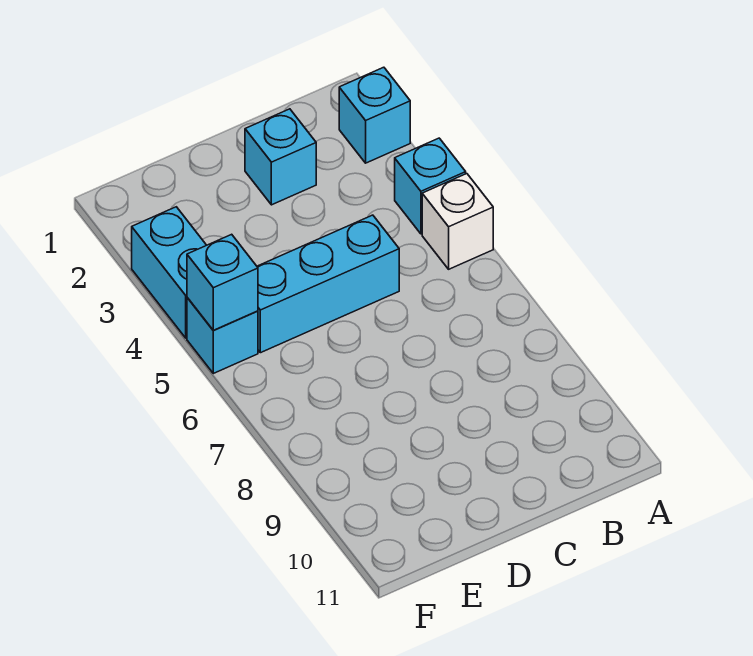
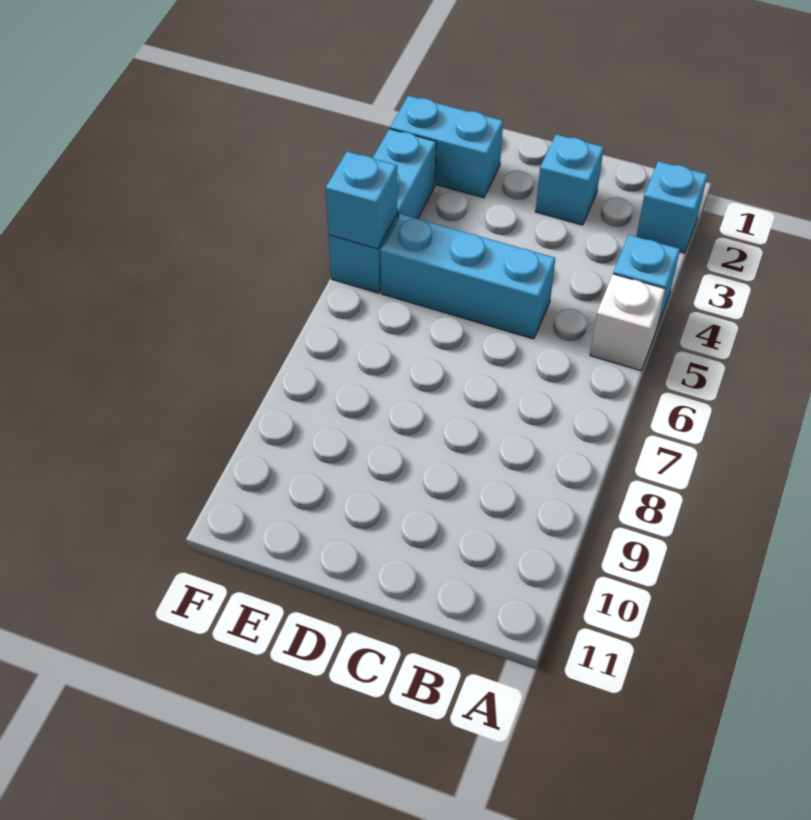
none -> cyan 1x2 brick [390,96,503,198]

